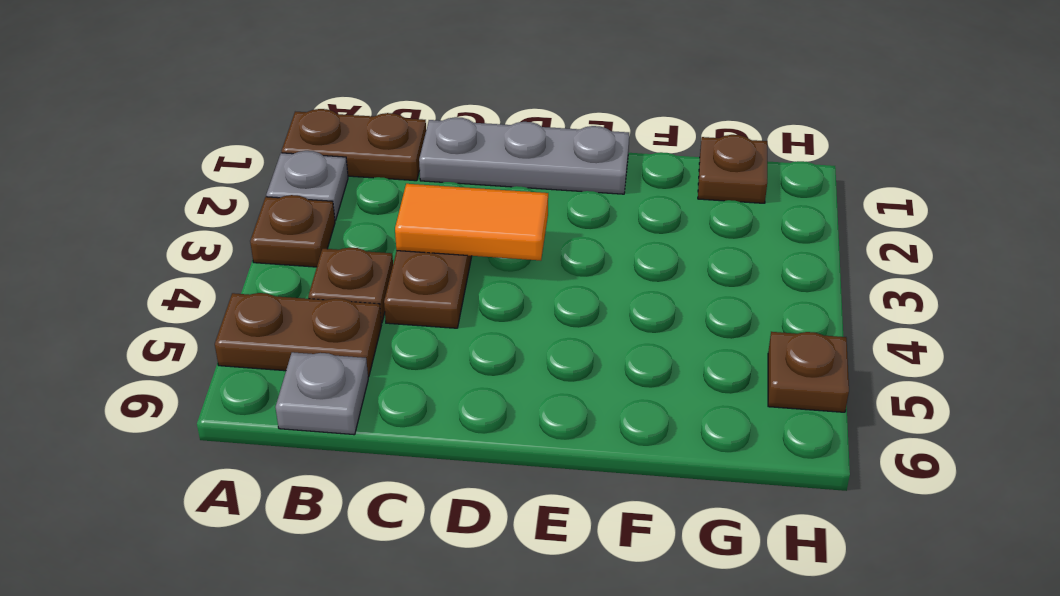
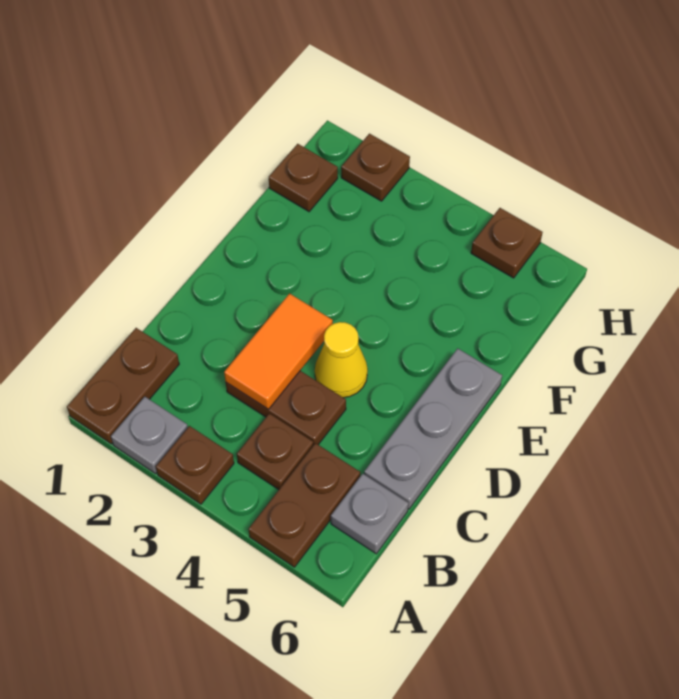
grey 1x3 plate [419,117,629,194] -> grey 1x3 plate moved to [364,348,502,509]
none -> yellow 1x1 cone [315,322,368,398]
none -> brown 1x1 plate [341,134,410,201]

